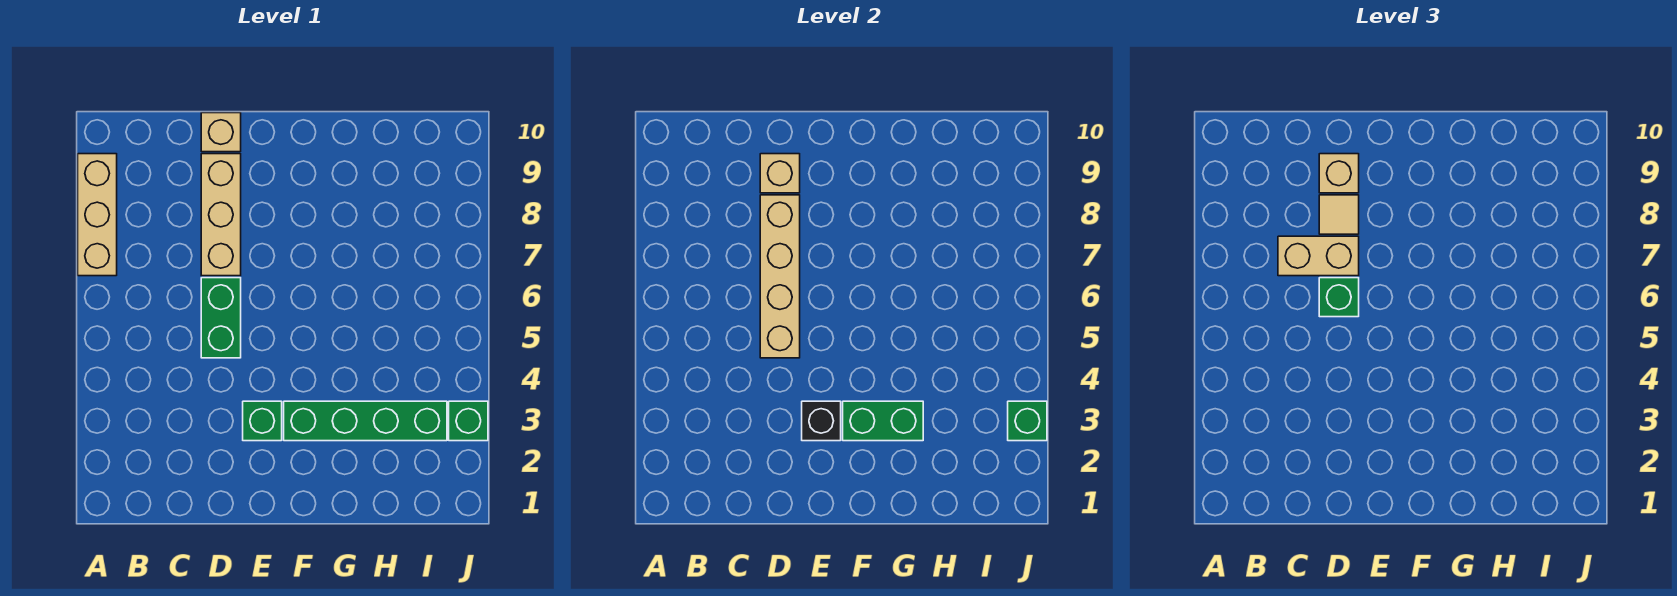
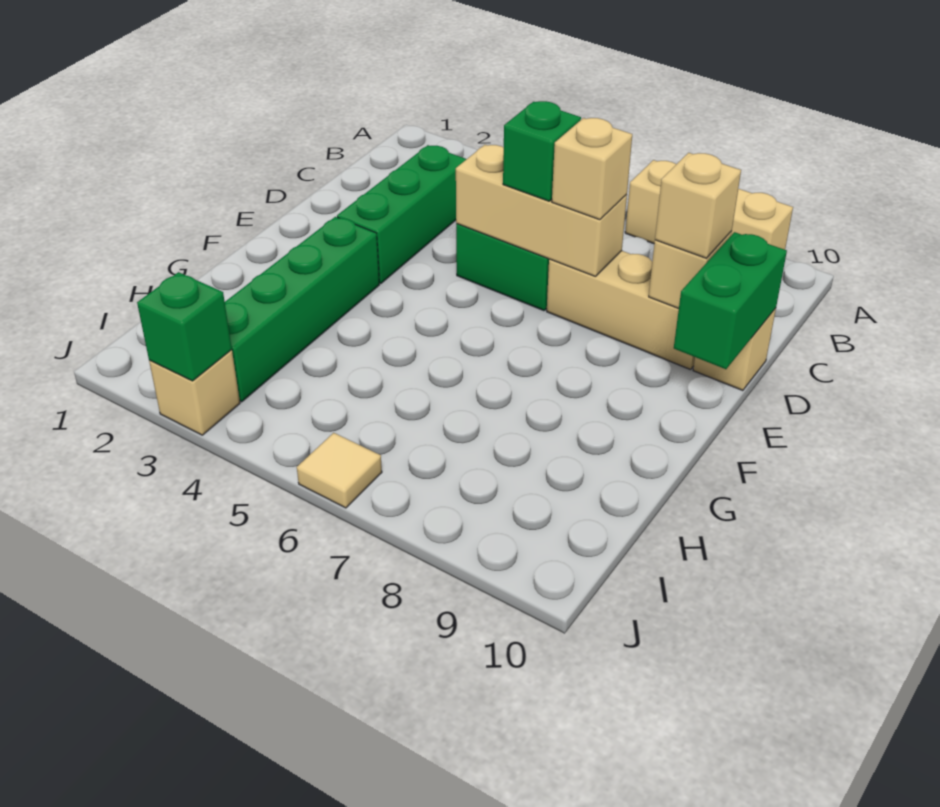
tan 1x2 brick [1278,236,1359,276] -> tan 1x1 brick [552,118,632,220]
tan 1x4 brick [760,195,800,358] -> tan 1x3 brick [456,145,627,277]
tan 1x1 tile [1319,195,1359,234] -> tan 1x1 tile moved to [297,433,382,508]
green 1x1 brick [243,401,282,441] -> green 1x3 brick [337,145,466,283]
black 1x1 brick [802,401,841,441] -> none
green 1x2 brick [843,401,923,441] -> green 1x2 brick moved to [674,232,787,369]
green 1x1 brick [449,401,488,441] -> tan 1x1 brick [149,350,240,435]

